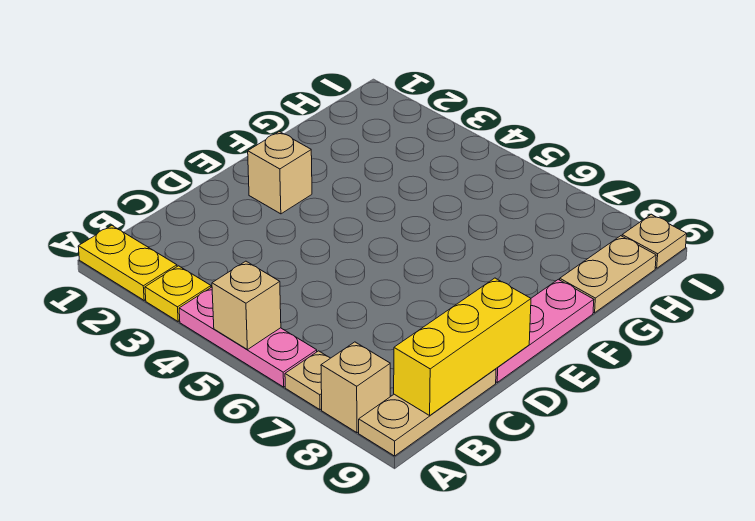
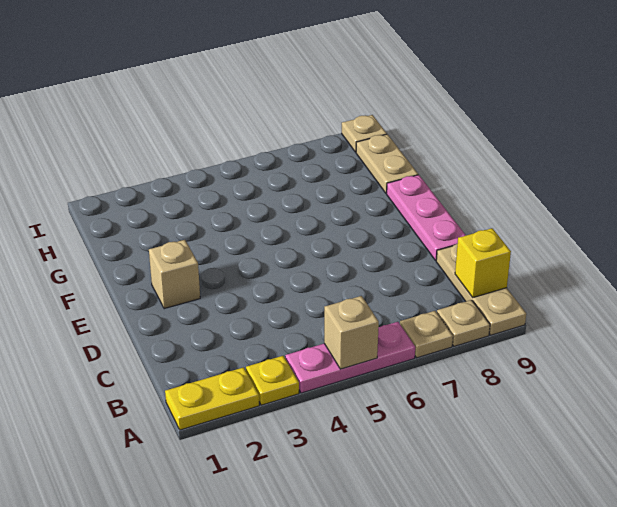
tan 1x1 brick [321,342,390,433] -> tan 1x1 plate [437,300,490,346]
yellow 1x3 brick [394,278,531,415] -> yellow 1x1 brick [455,228,511,297]

